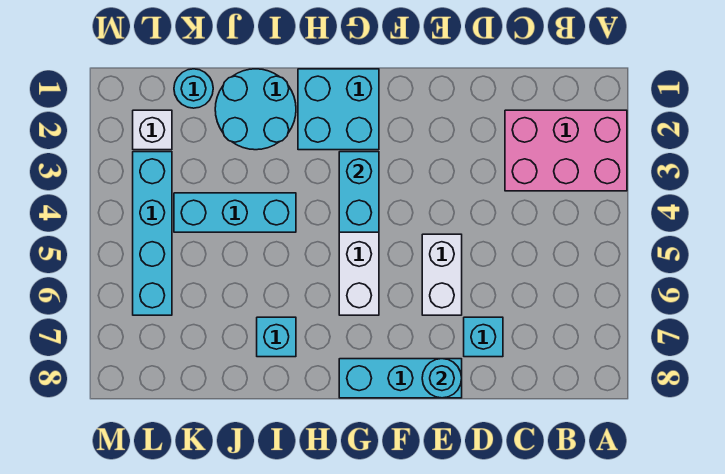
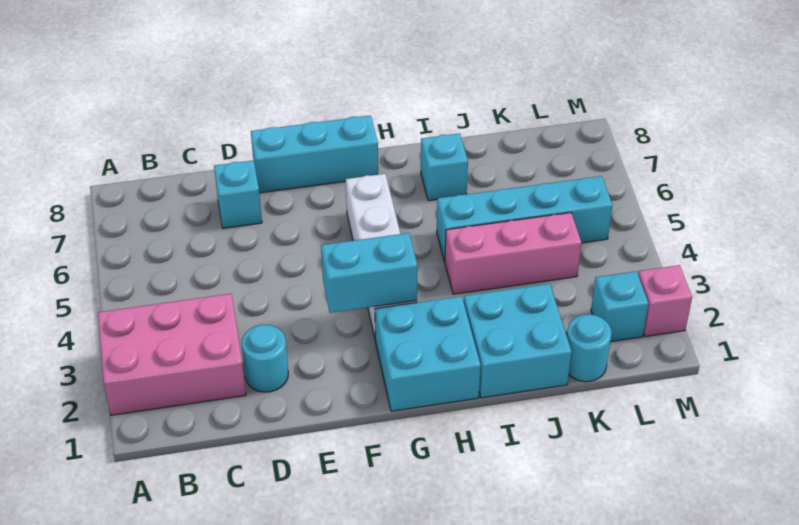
white 1x2 brick [422,234,462,315] -> none
cyan 1x1 round brick [422,359,462,398] -> cyan 1x1 round brick moved to [242,325,288,392]
cyan 1x2 brick [339,152,379,232] -> cyan 1x2 brick turned to [321,233,418,313]
cyan 2x2 round brick [215,69,296,150] -> cyan 2x2 brick [464,284,572,398]
cyan 1x3 brick [174,193,296,232] -> pink 1x3 brick [445,213,582,294]
white 1x1 brick [133,110,172,150] -> cyan 1x1 brick [591,271,648,342]
cyan 1x4 brick [133,152,172,315] -> cyan 1x4 brick turned to [437,176,613,262]
none -> pink 1x1 brick [638,265,692,337]

